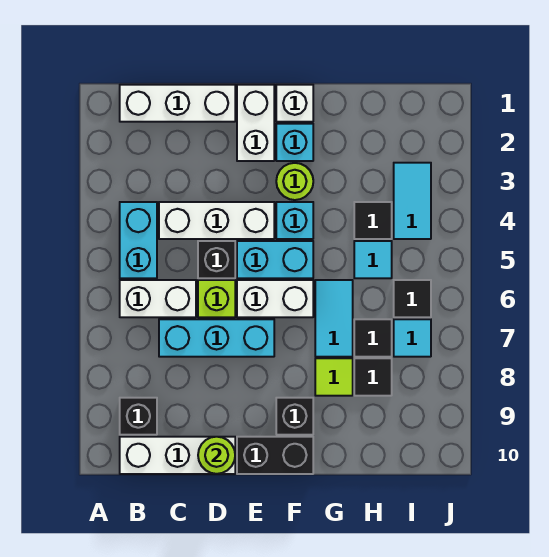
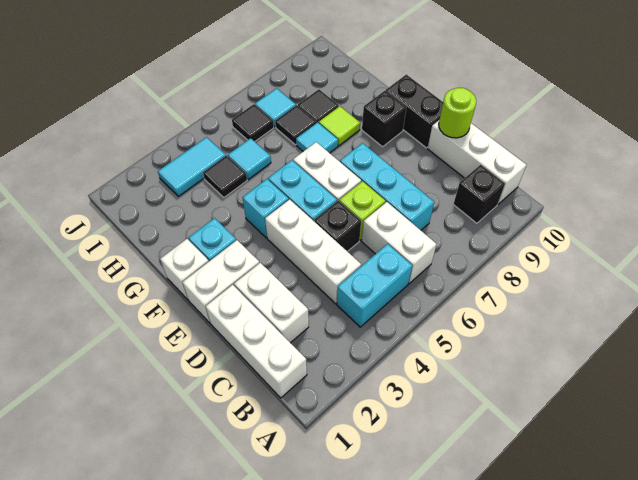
none -> white 1x2 brick [234,263,309,343]
lime 1x1 round brick [276,163,313,200] -> none
cyan 1x2 tile [315,280,353,357] -> cyan 1x1 tile [296,122,338,153]

